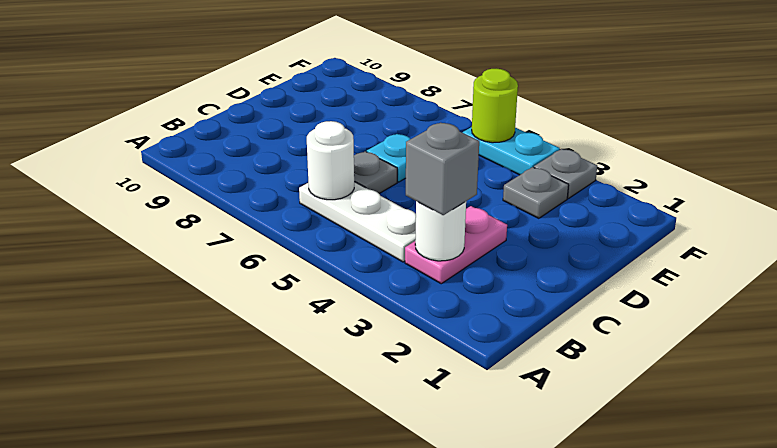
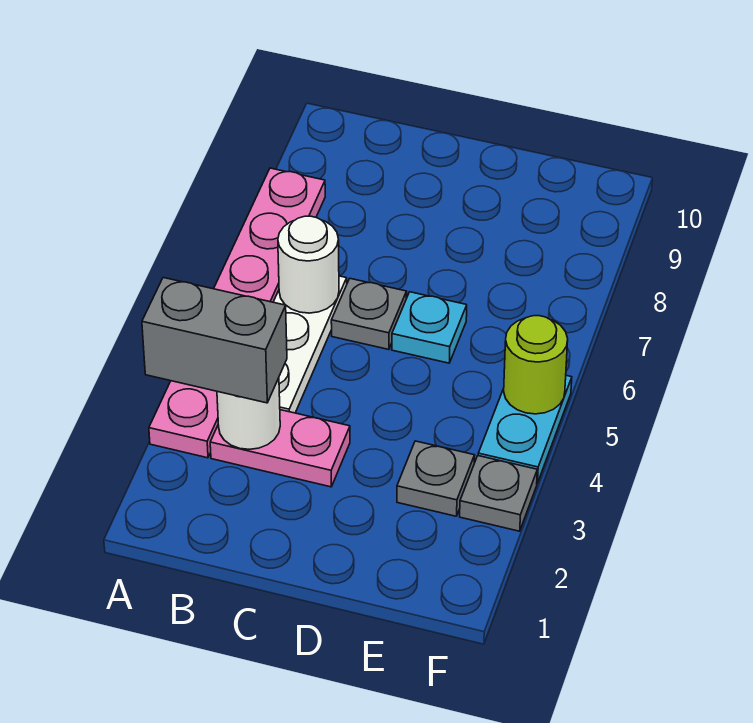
none -> pink 1x6 plate [149,168,325,458]
grey 1x1 brick [406,123,479,215] -> grey 1x2 brick [142,278,287,403]

